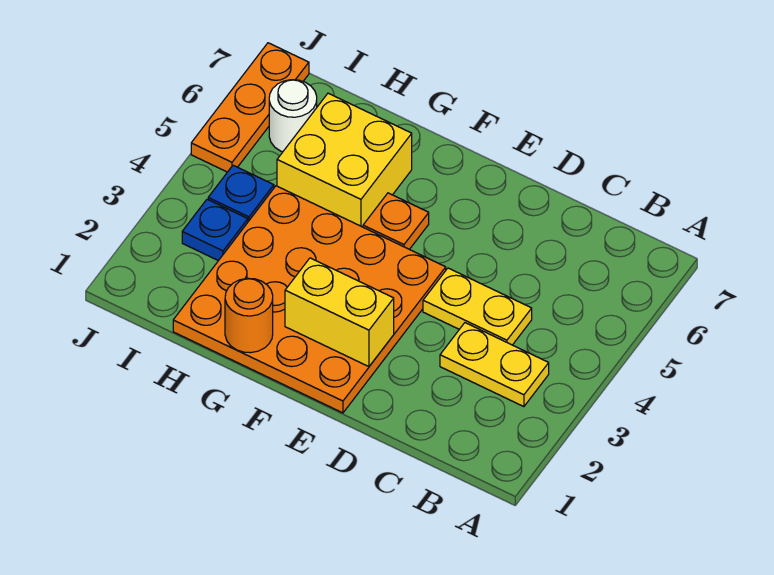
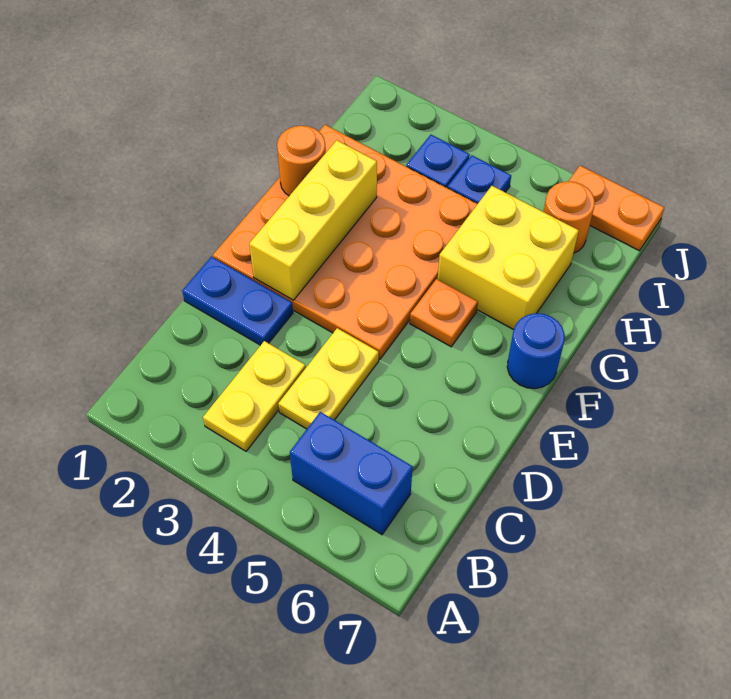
none -> blue 1x2 brick [290,412,413,534]
none -> blue 1x2 plate [182,257,293,345]
yellow 1x2 brick [285,258,394,367] -> yellow 1x3 brick [249,140,377,300]
none -> blue 1x1 round brick [507,313,565,389]
white 1x1 round brick [269,80,317,152] -> orange 1x1 round brick [543,181,595,253]
orange 1x3 plate [191,43,309,172] -> orange 1x2 plate [569,166,664,251]

